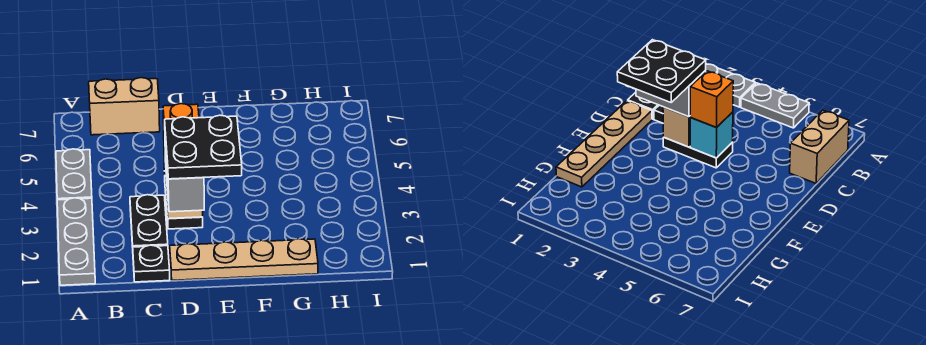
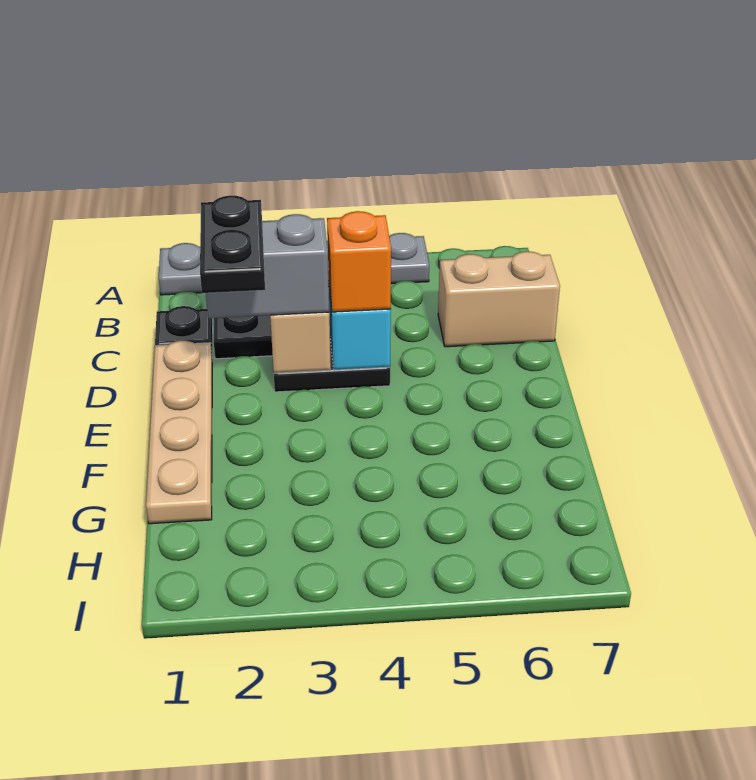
tan 1x2 brick [89,78,160,135] -> tan 1x2 brick turned to [438,251,560,347]
black 2x2 plate [165,115,242,179] -> black 1x2 plate [200,195,265,293]

